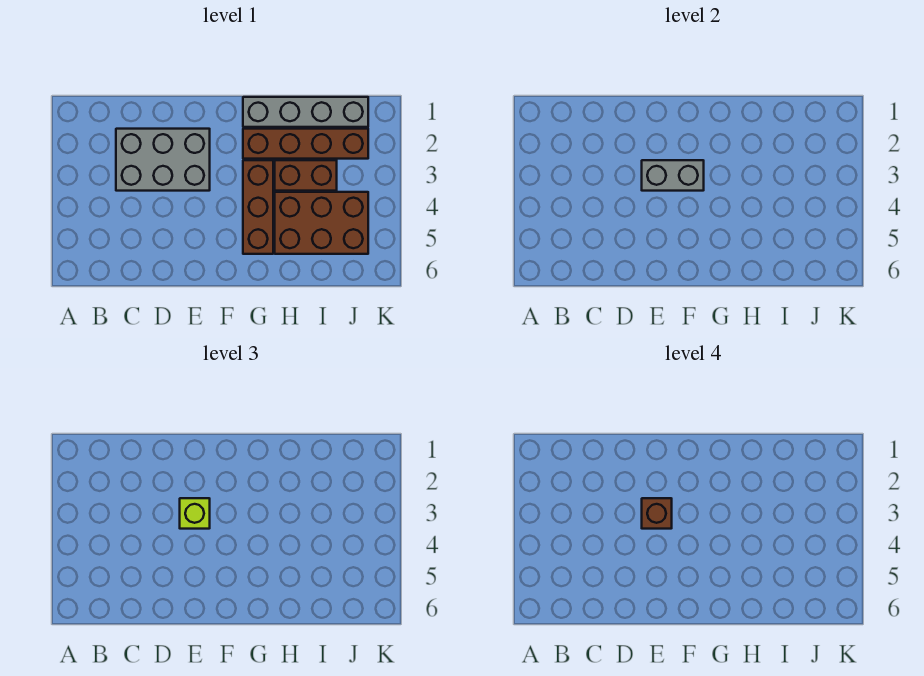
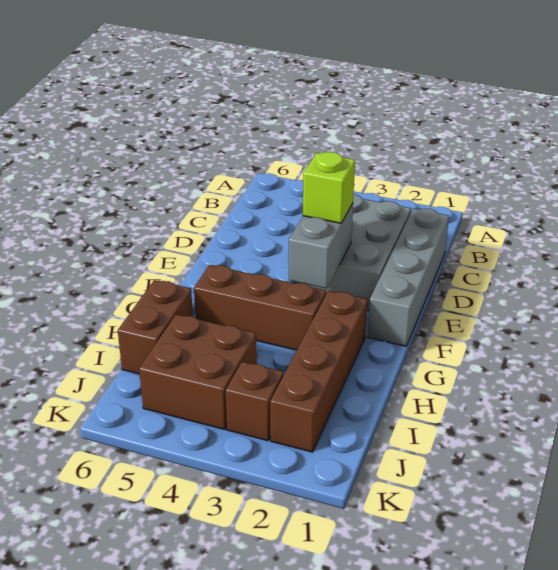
brown 1x1 brick [642,498,672,529] -> brown 1x1 brick moved to [226,362,283,441]
grey 1x4 brick [243,97,368,127] -> grey 1x4 brick moved to [368,208,449,346]
brown 1x2 brick [275,160,337,191] -> brown 1x2 brick moved to [118,280,193,374]
brown 2x3 brick [275,192,368,254] -> brown 2x2 brick [139,314,257,429]

